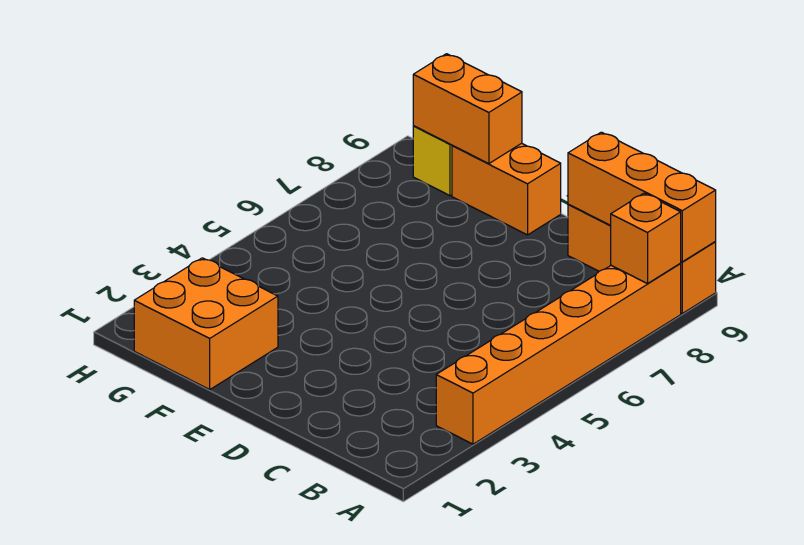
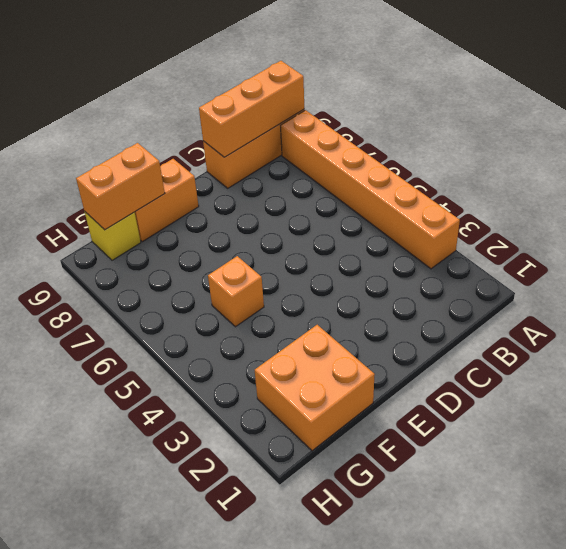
orange 1x1 brick [611,193,681,284] -> orange 1x1 brick moved to [208,256,264,327]

